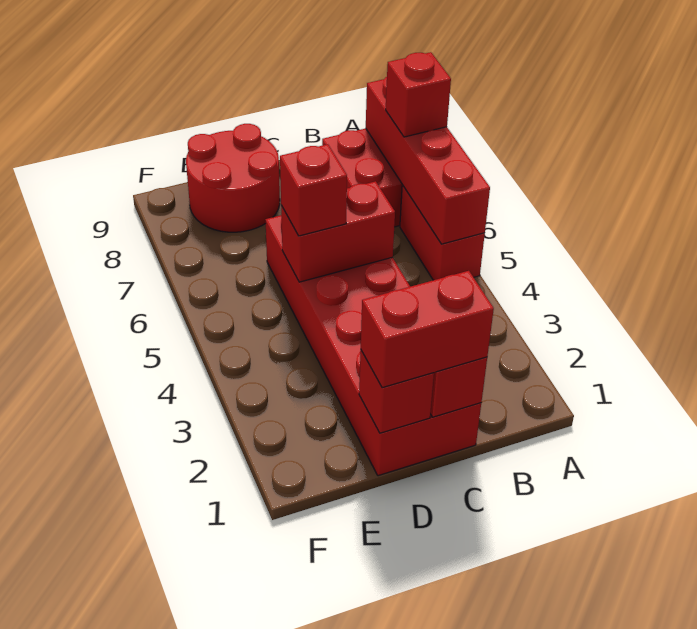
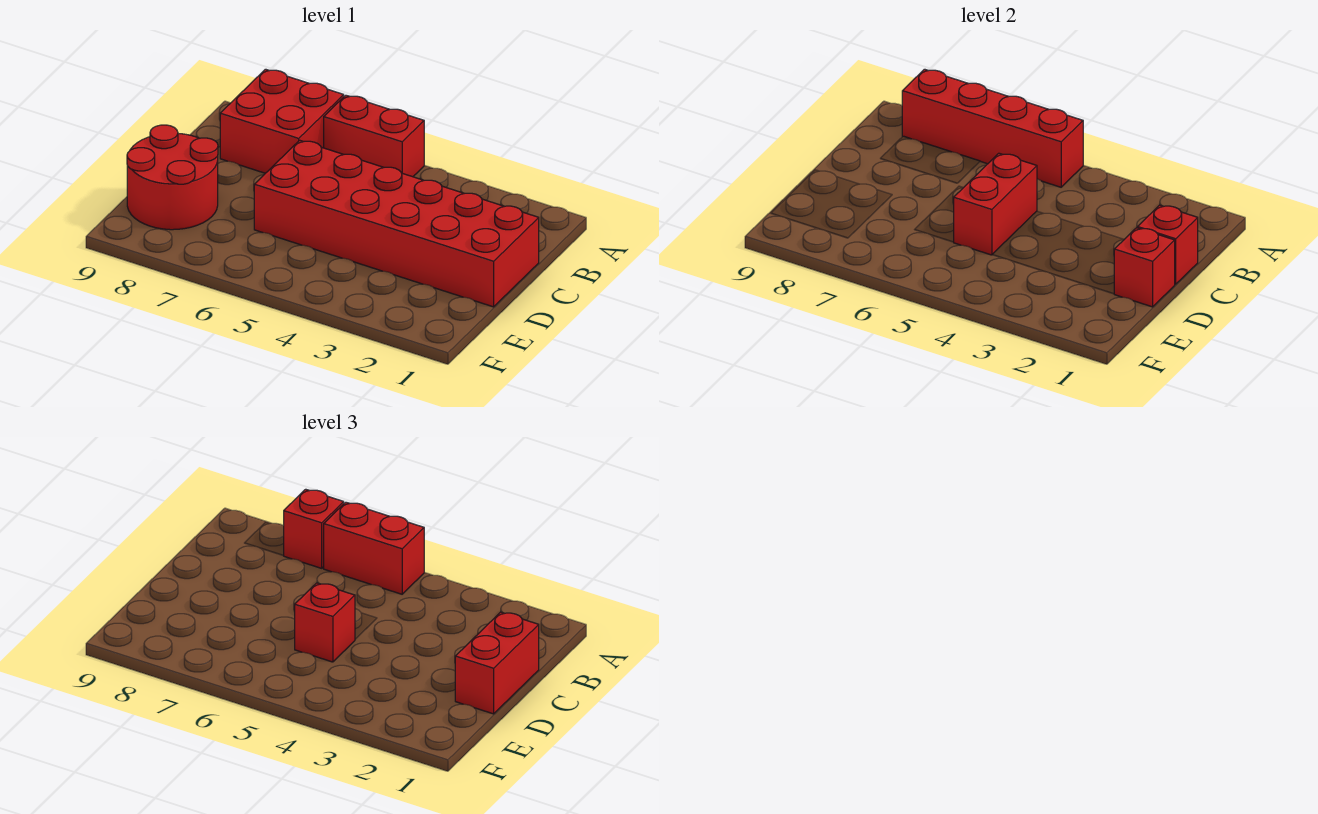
none -> red 1x2 brick [324,502,424,594]

